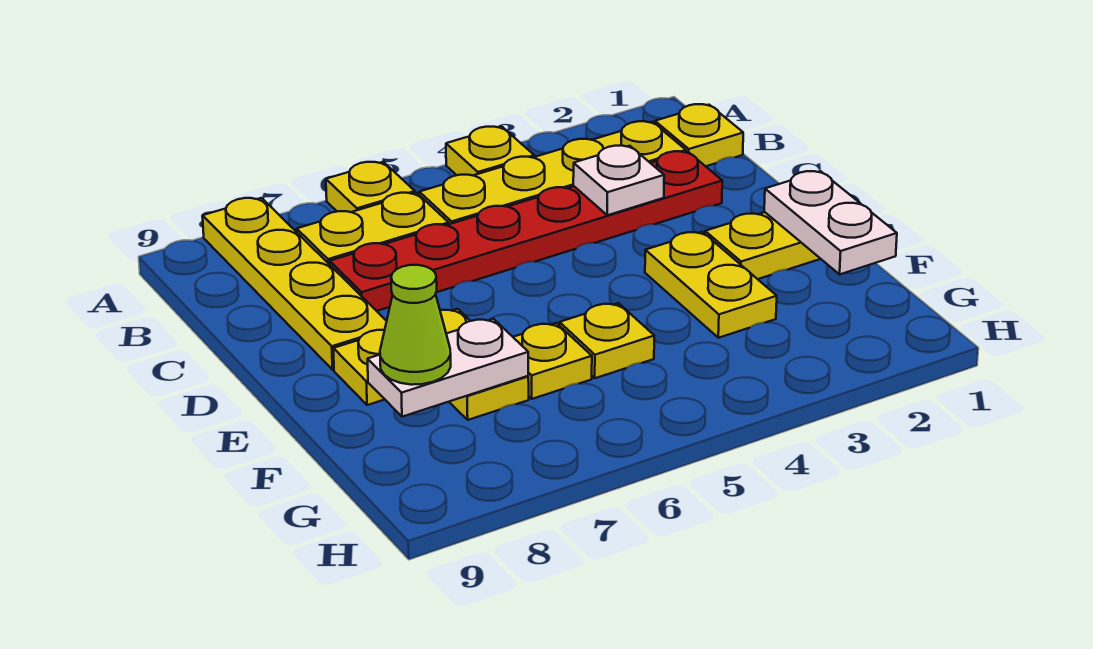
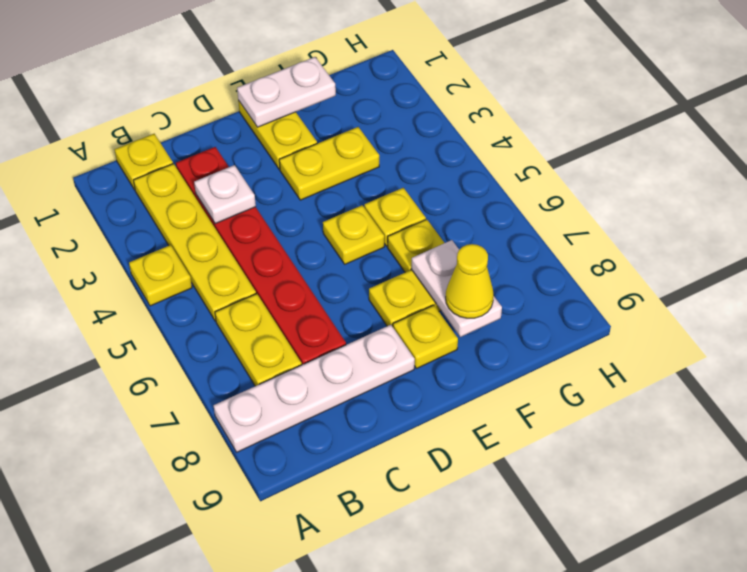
yellow 1x1 plate [326,162,415,212] -> yellow 1x1 plate moved to [323,205,384,264]
yellow 1x4 plate [203,198,387,370] -> white 1x4 plate [214,325,415,452]
lime 1x1 cone [380,265,451,385] -> yellow 1x1 cone [446,244,494,318]

